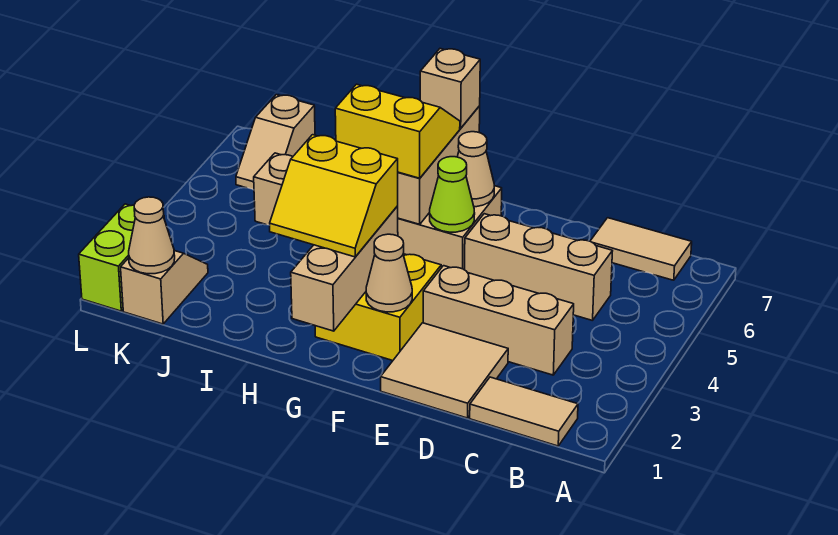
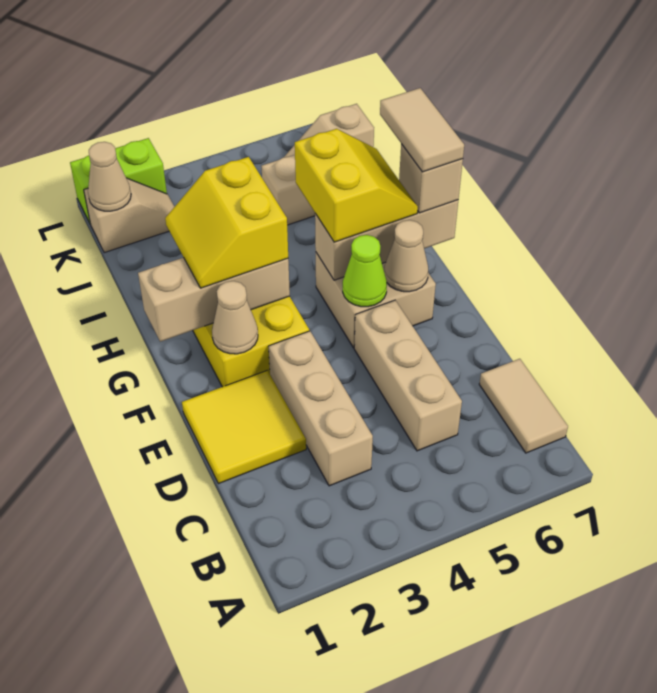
tan 1x2 tile [470,377,578,446] -> tan 1x2 tile moved to [380,88,464,172]
tan 2x2 tile [381,323,508,418] -> yellow 2x2 tile [182,370,306,484]

